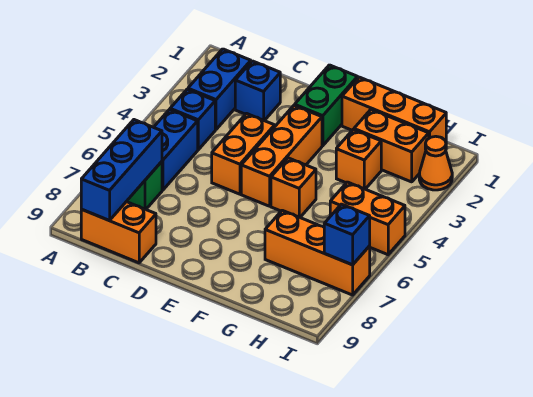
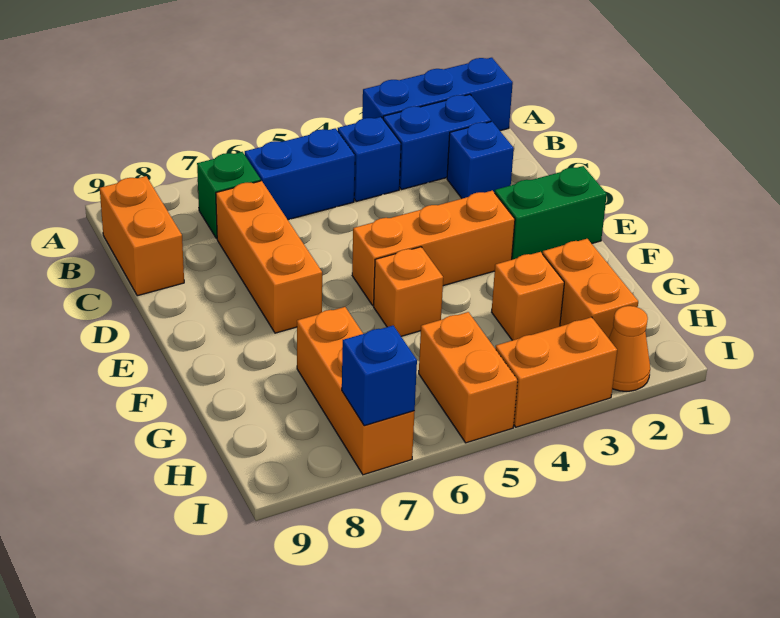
blue 1x3 brick [81,120,162,220] -> blue 1x3 brick moved to [362,58,513,131]
orange 1x2 brick [212,114,275,194] -> orange 1x2 brick moved to [495,317,617,427]
orange 1x3 brick [342,77,446,142] -> orange 1x3 brick moved to [216,181,322,333]

